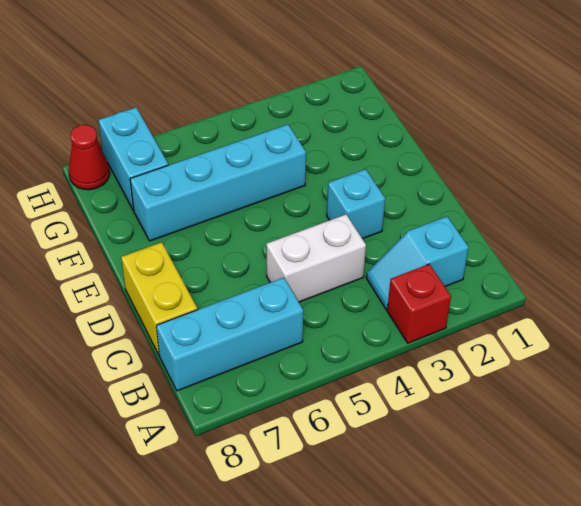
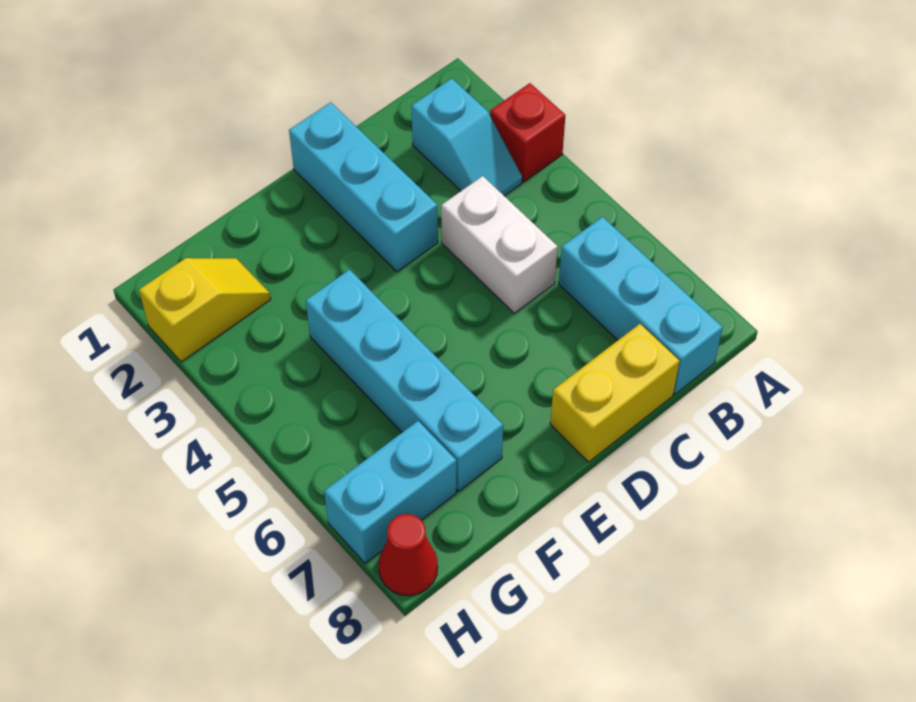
cyan 1x1 brick [327,169,385,239] -> cyan 1x3 brick [289,102,438,272]
none -> yellow 1x2 slope [139,258,271,362]

